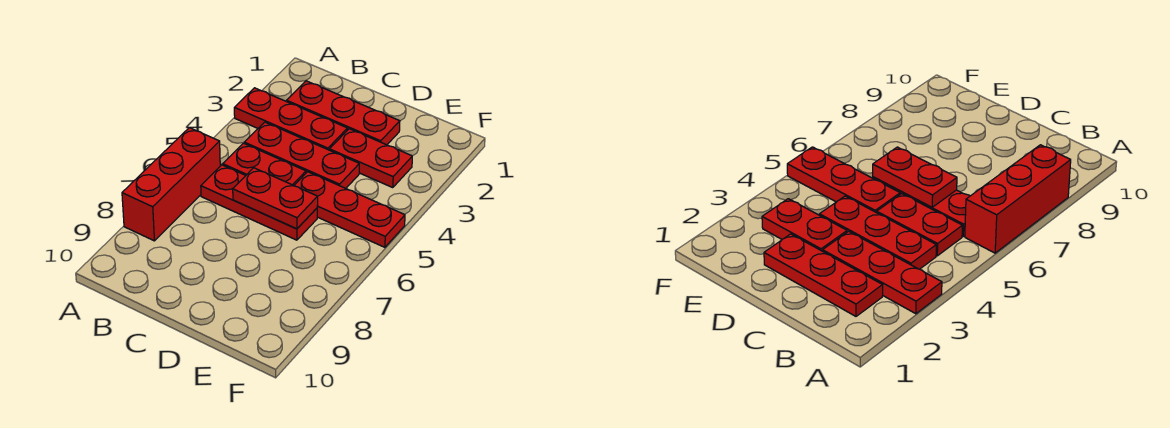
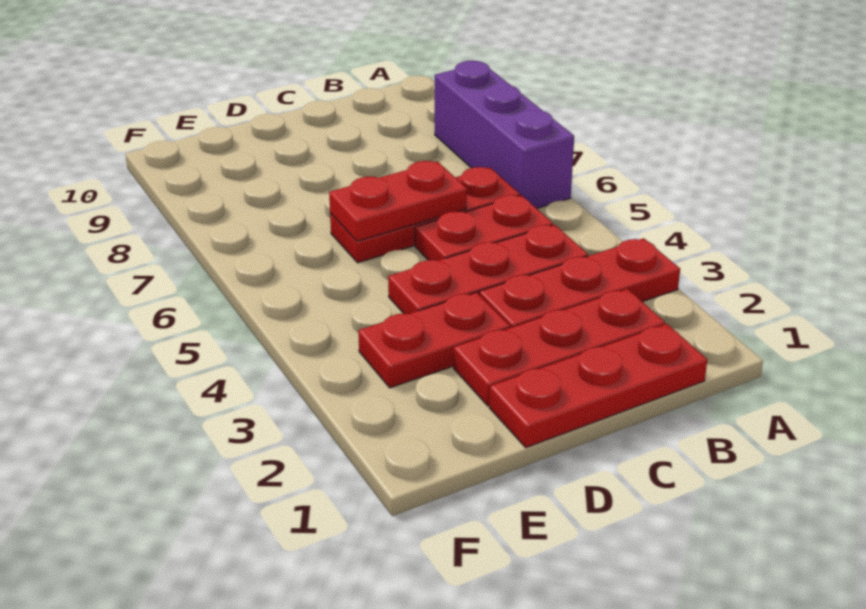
red 1x3 brick [122,128,220,241] -> purple 1x3 brick [435,61,574,208]
red 1x3 plate [294,172,405,247] -> red 1x3 plate moved to [489,324,707,448]

